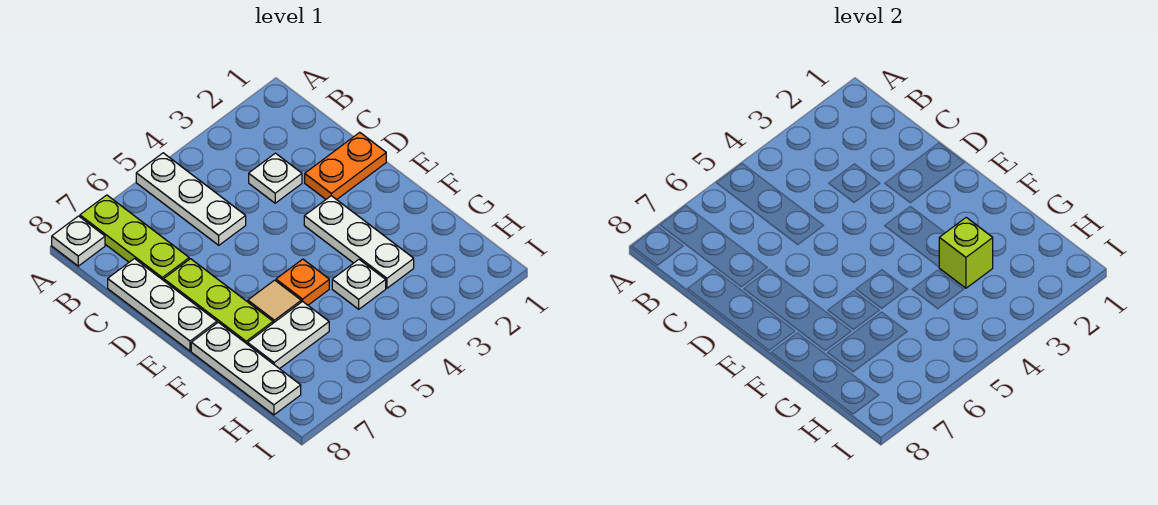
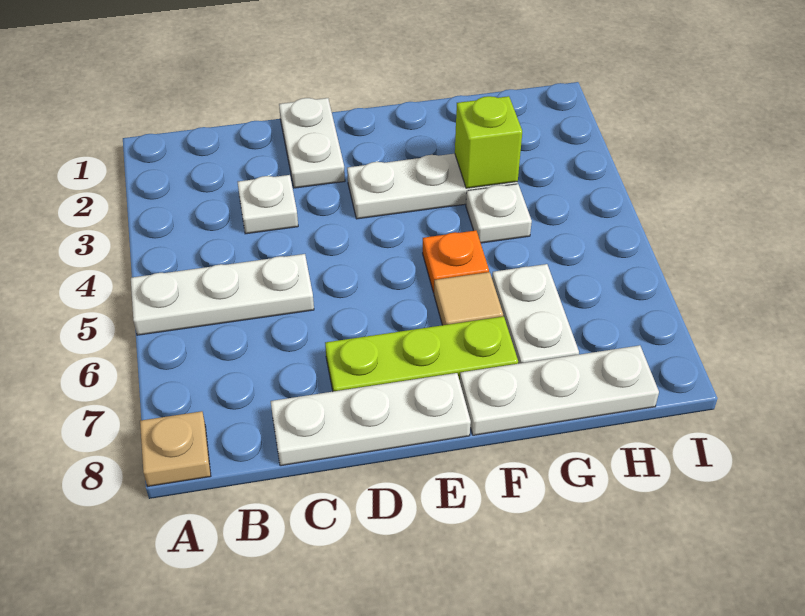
lime 1x3 plate [80,195,189,280] -> none
white 1x1 plate [52,216,105,266] -> tan 1x1 plate [140,411,211,486]
orange 1x2 plate [305,132,386,200] -> white 1x2 plate [279,98,345,188]

